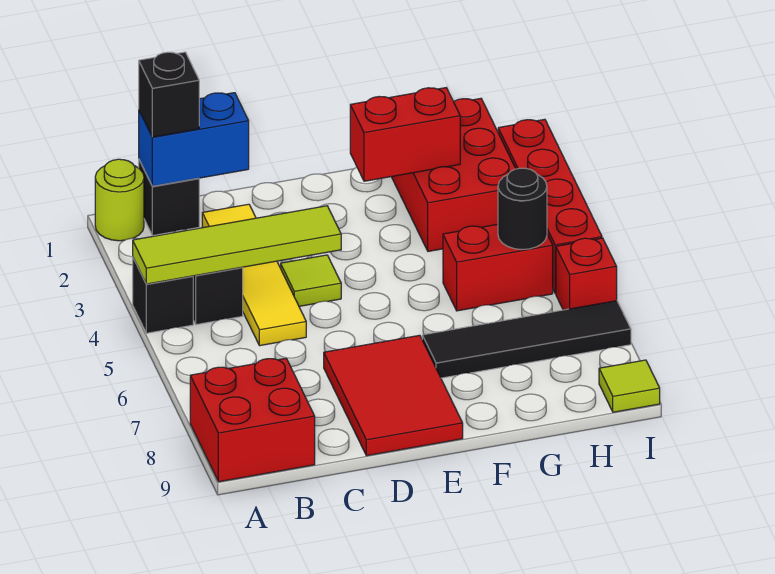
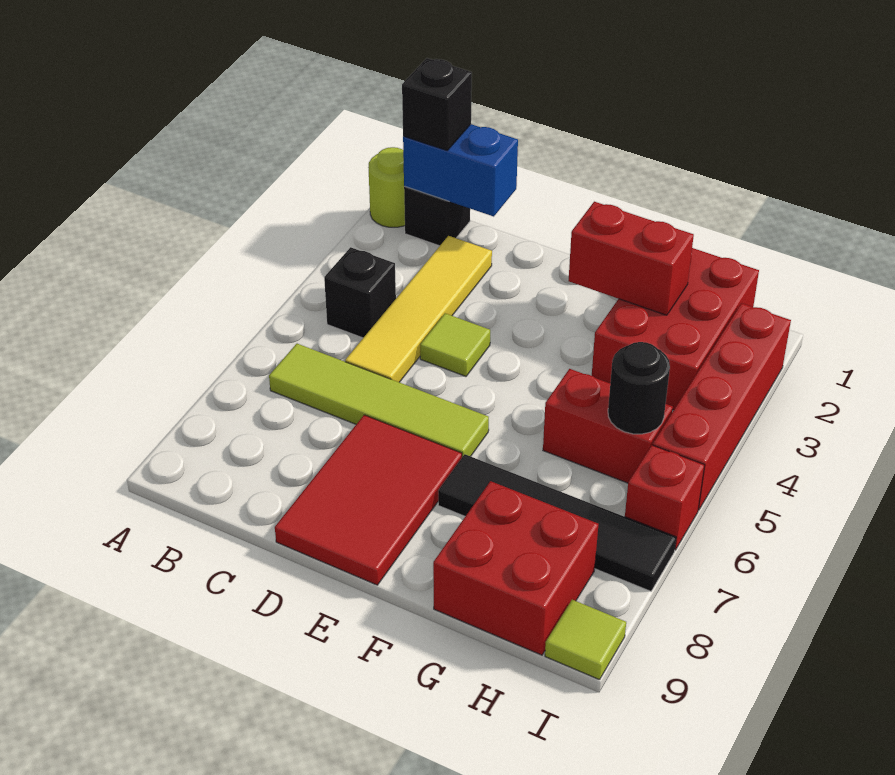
black 1x1 brick [133,258,193,333] -> none
lime 1x4 tile [133,206,341,284] -> lime 1x4 tile moved to [269,344,489,457]
red 2x2 brick [190,358,315,482] -> red 2x2 brick moved to [433,481,599,655]

